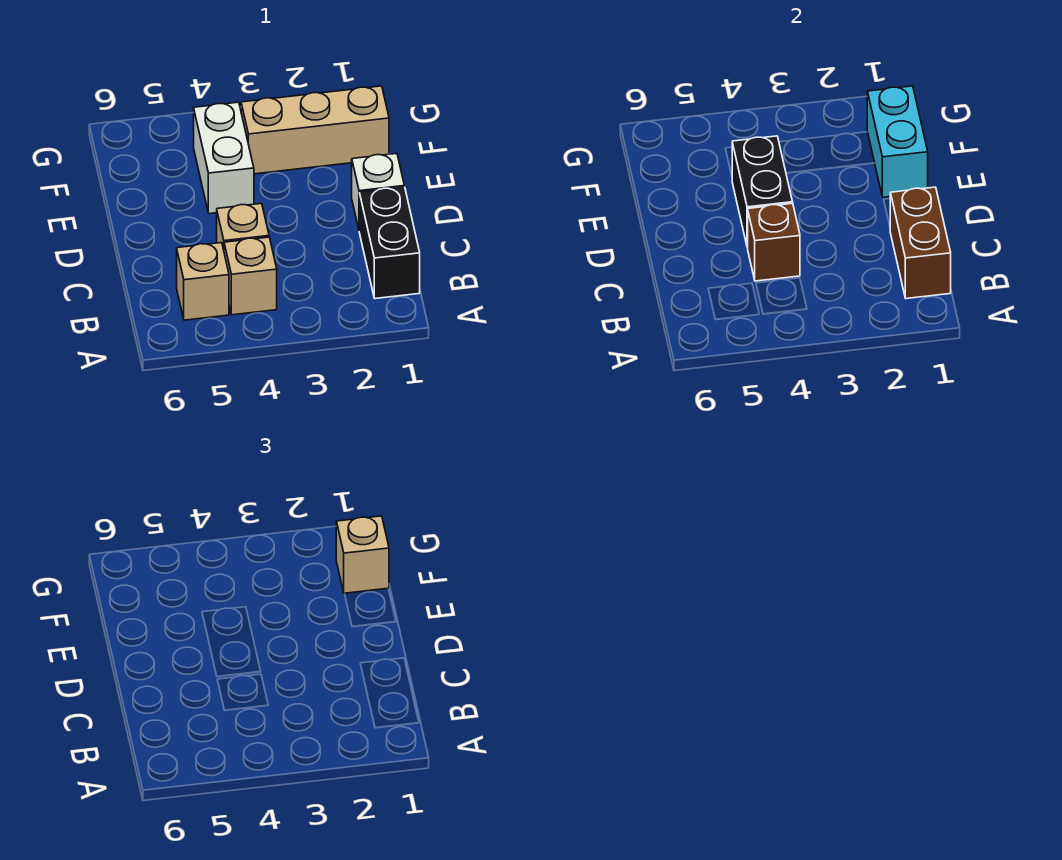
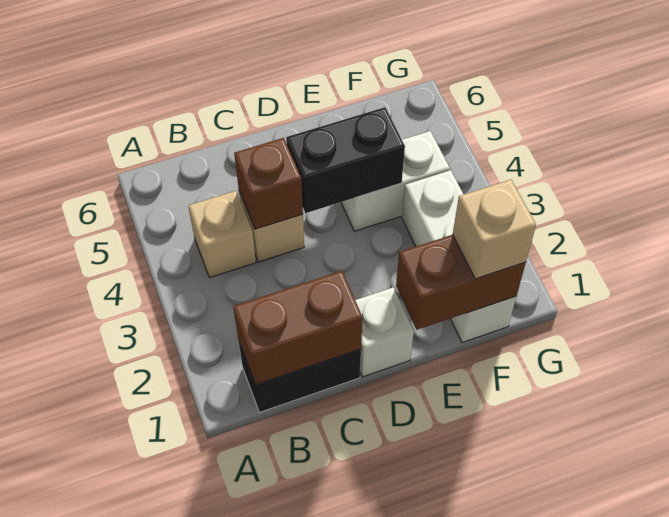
tan 1x1 brick [177,243,229,320] -> none
cyan 1x2 brick [867,86,928,197] -> brown 1x2 brick [396,235,526,330]
tan 1x3 brick [241,86,389,174] -> white 1x3 brick [402,170,516,343]

